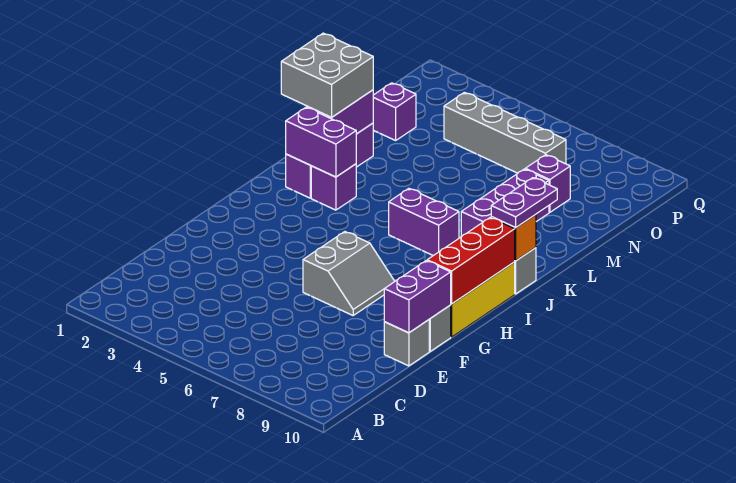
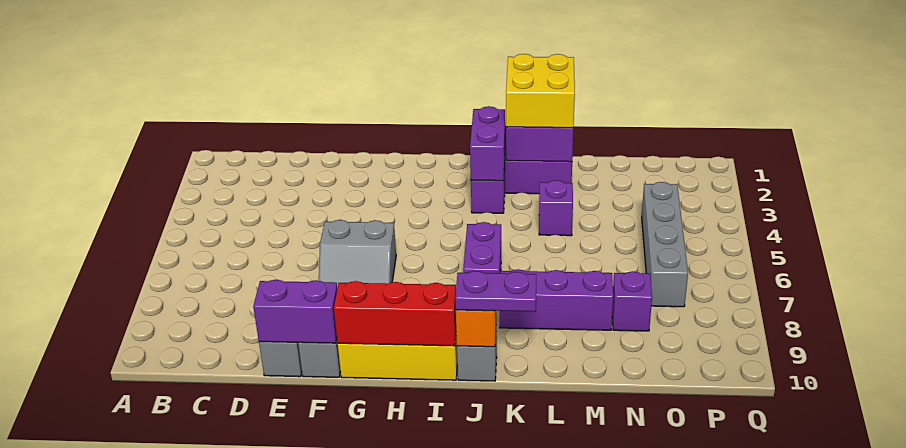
grey 2x2 brick [281,33,373,117] -> yellow 2x2 brick [506,54,575,128]
purple 1x1 brick [373,83,416,140] -> purple 1x1 brick moved to [539,180,573,236]

